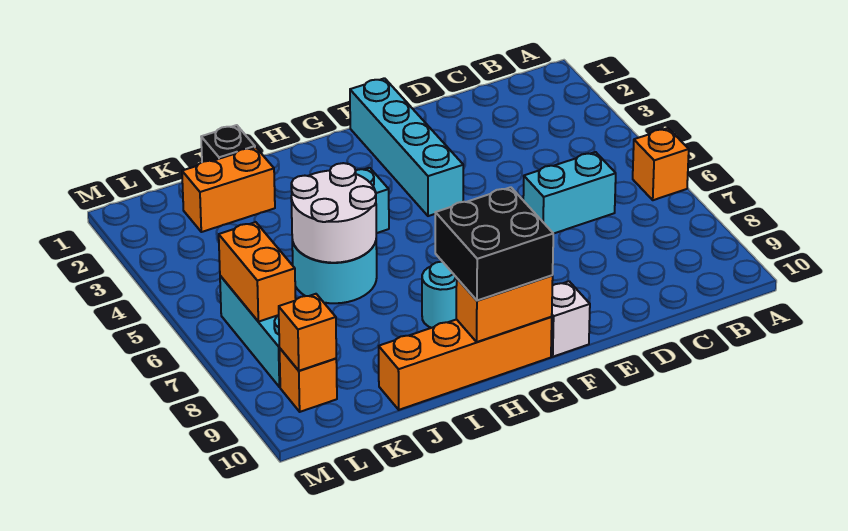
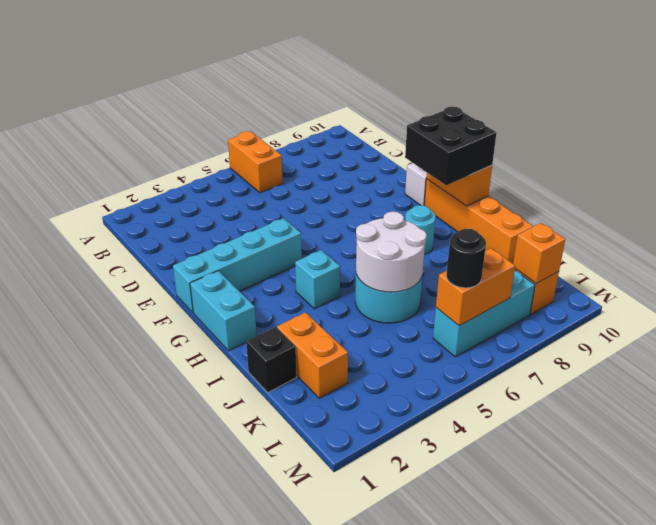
orange 1x1 brick [633,128,689,200] -> orange 1x2 brick [228,131,283,193]
cyan 1x2 brick [523,152,616,234] -> cyan 1x2 brick moved to [190,271,257,351]
none -> black 1x1 round brick [446,229,486,288]

